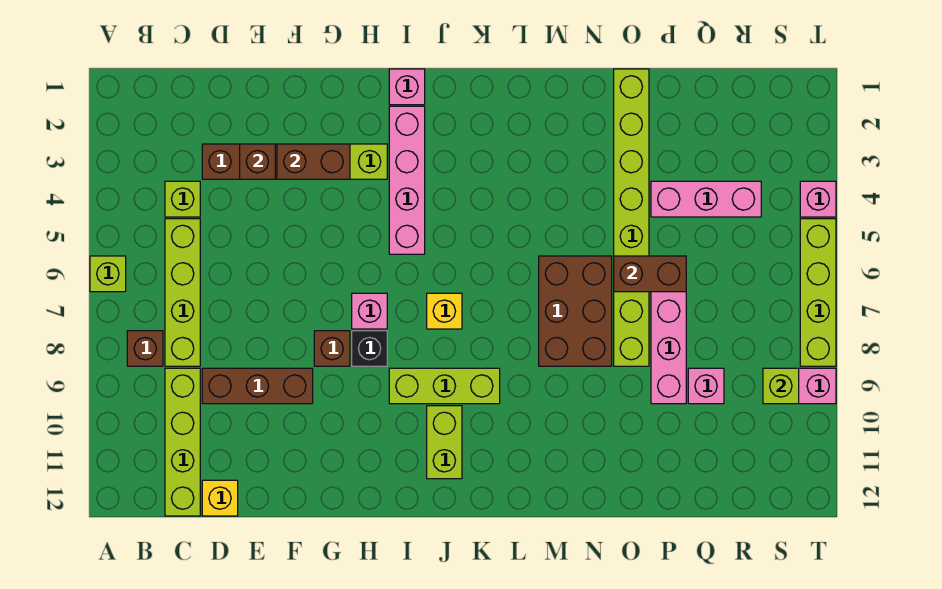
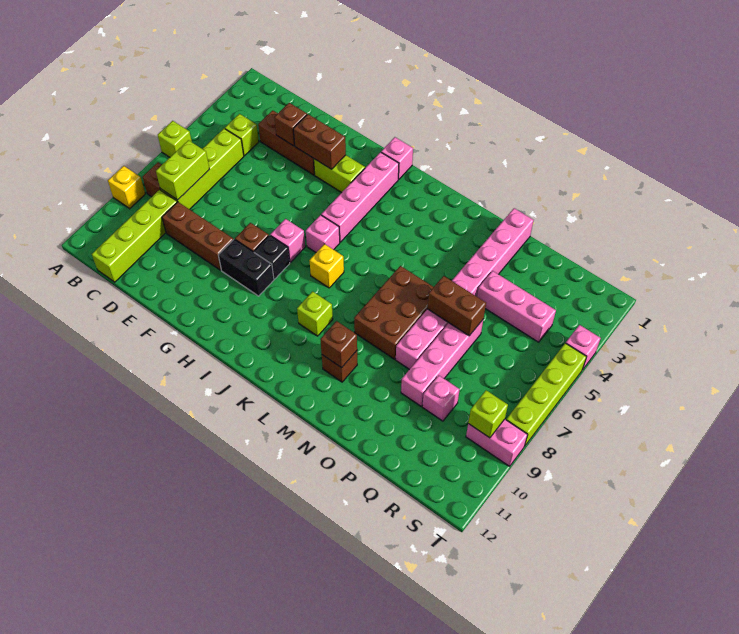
yellow 1x1 brick [202,480,238,516] -> yellow 1x1 brick moved to [108,166,145,209]
none -> black 1x2 brick [218,239,274,296]
none -> pink 1x1 brick [306,215,340,252]
lime 1x3 brick [389,368,500,404] -> lime 1x1 brick [297,291,333,336]
lime 1x2 brick [427,406,462,479] -> lime 1x2 brick moved to [156,140,209,200]
none -> brown 1x1 brick [322,351,357,382]
none -> brown 1x1 brick [320,321,357,368]
lime 1x8 brick [614,69,649,366] -> pink 1x8 brick [396,208,534,369]

